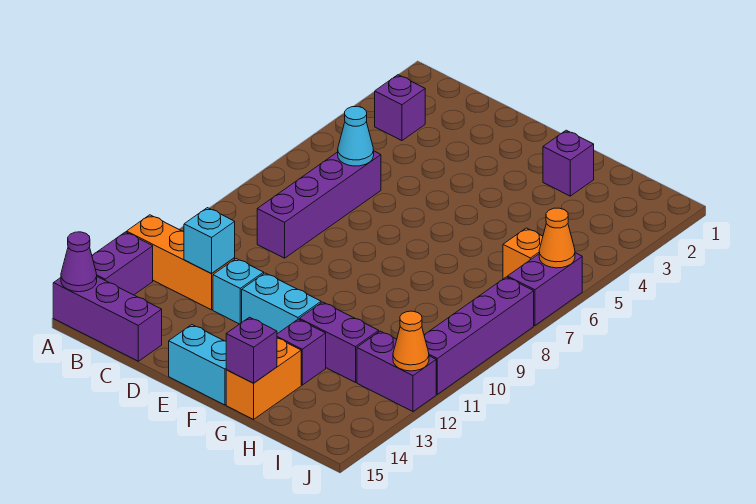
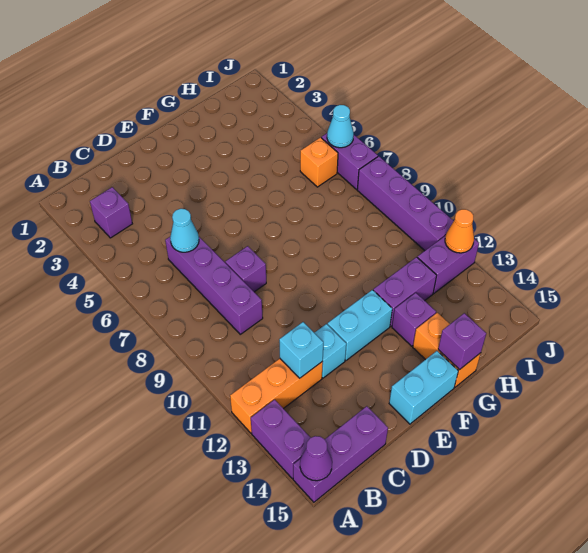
purple 1x1 brick [543,130,594,196] -> purple 1x1 brick moved to [225,246,266,292]
orange 1x1 cone [539,208,575,268] -> cyan 1x1 cone [327,105,354,148]

